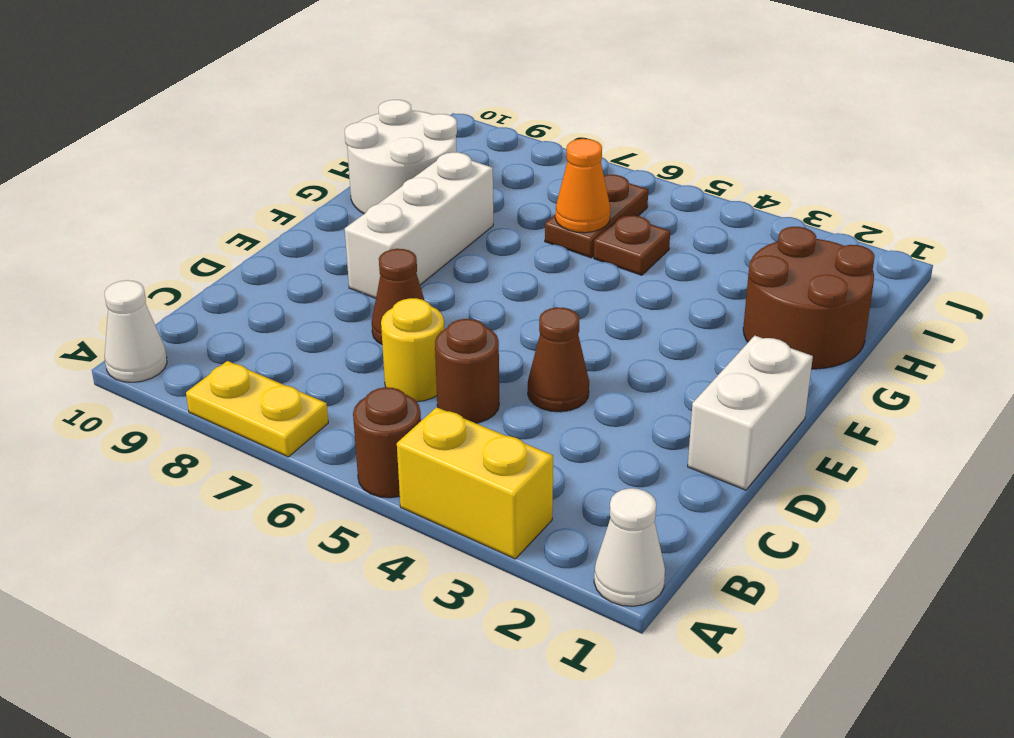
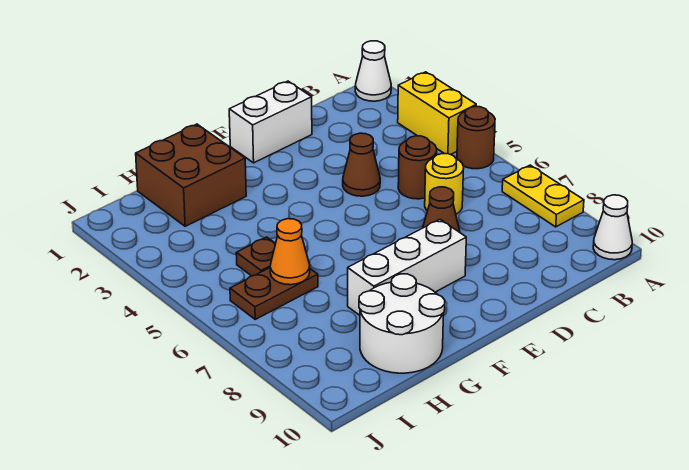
brown 2x2 round brick [743,227,875,369] -> brown 2x2 brick [136,124,246,226]

